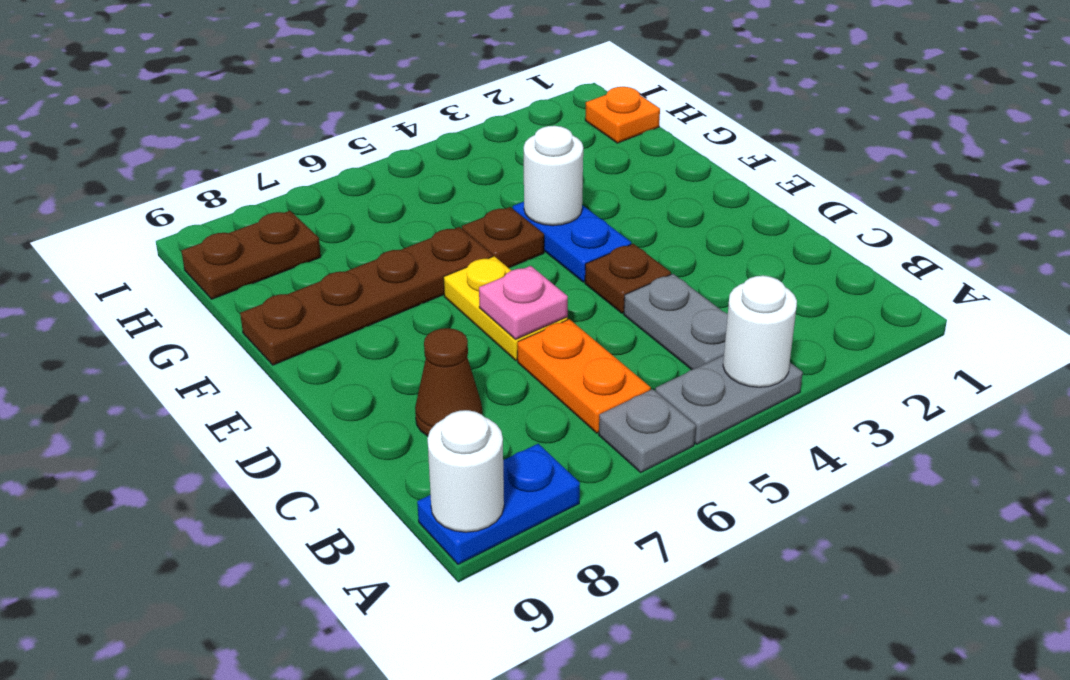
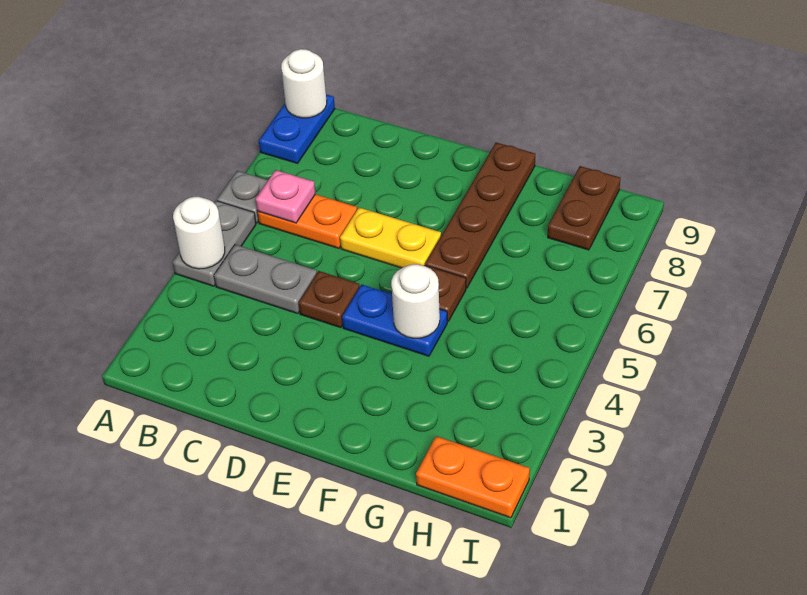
brown 1x1 cone [415,328,482,436] -> none
pink 1x1 plate [479,266,568,339] -> pink 1x1 plate moved to [256,170,316,223]
orange 1x1 plate [585,87,660,143] -> orange 1x2 plate [416,436,530,518]

